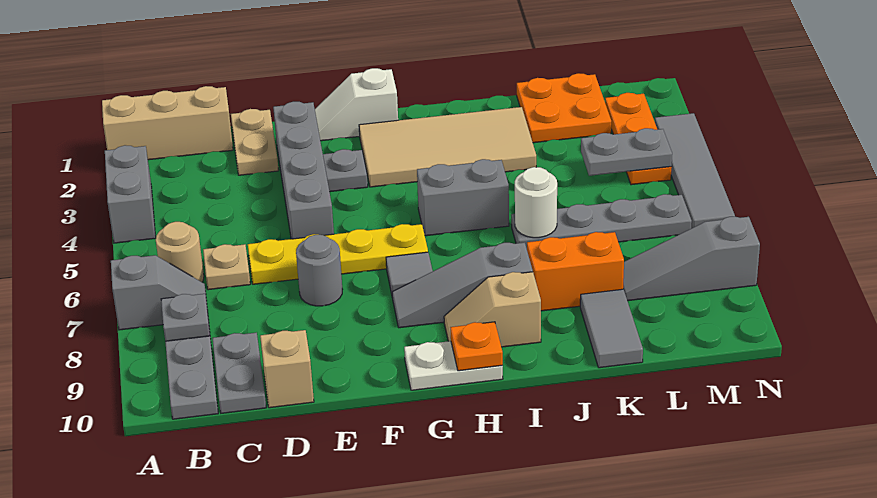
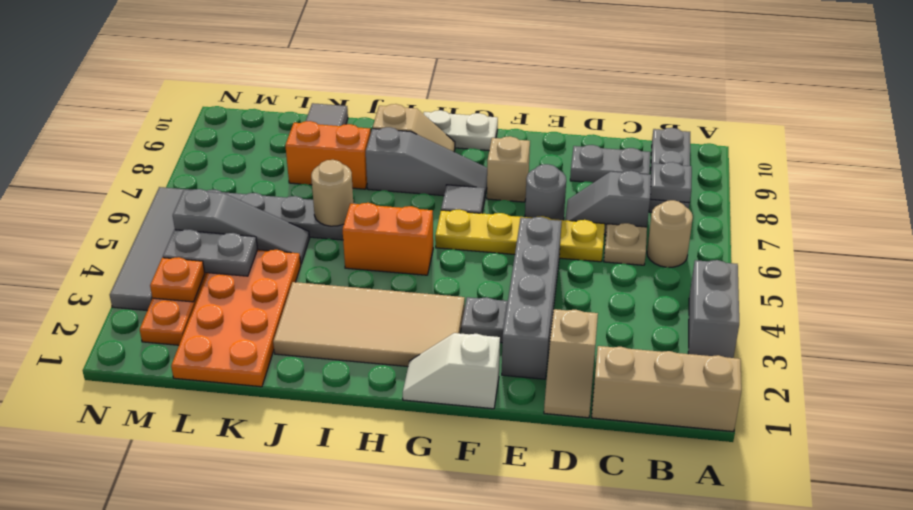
grey 1x2 slope [111,255,208,330] -> grey 1x2 slope moved to [565,171,651,235]
grey 1x2 plate [212,333,266,413] -> grey 1x2 plate turned to [570,145,650,183]
tan 1x2 plate [231,109,279,175] -> tan 1x2 slope [544,309,598,418]
tan 1x1 brick [260,330,314,408] -> tan 1x1 brick moved to [487,136,530,202]
white 1x2 slope [315,68,398,141] -> white 1x2 slope turned to [403,333,500,409]
grey 1x2 brick [417,159,509,236] -> orange 1x2 brick [343,203,433,275]
orange 1x1 plate [451,322,503,371] -> orange 1x1 plate moved to [150,257,205,302]
white 1x1 round brick [515,167,557,238] -> tan 1x1 round brick [311,160,353,226]
orange 2x2 plate [517,73,611,143] -> orange 2x4 plate [171,250,301,387]
grey 1x3 slope [623,217,760,301] -> grey 1x3 slope moved to [173,189,310,264]

